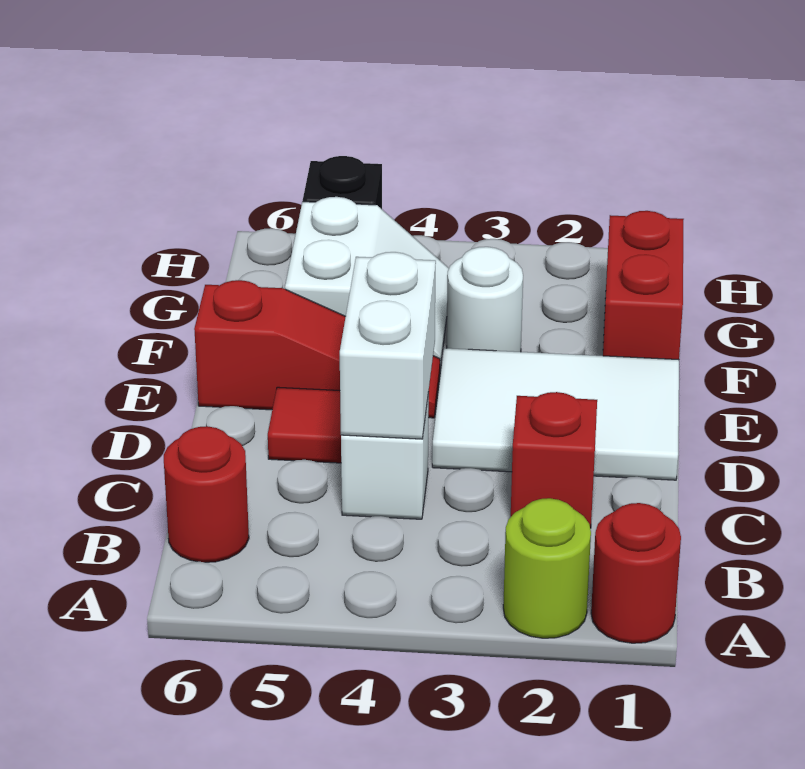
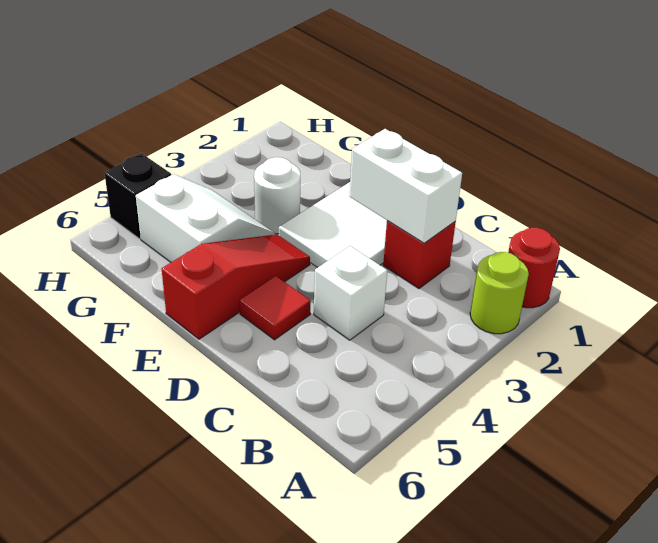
red 1x1 round brick [164,426,249,562] -> none
white 1x2 brick [340,252,436,439] -> white 1x2 brick moved to [350,129,462,243]
red 1x2 brick [603,211,684,360] -> none

